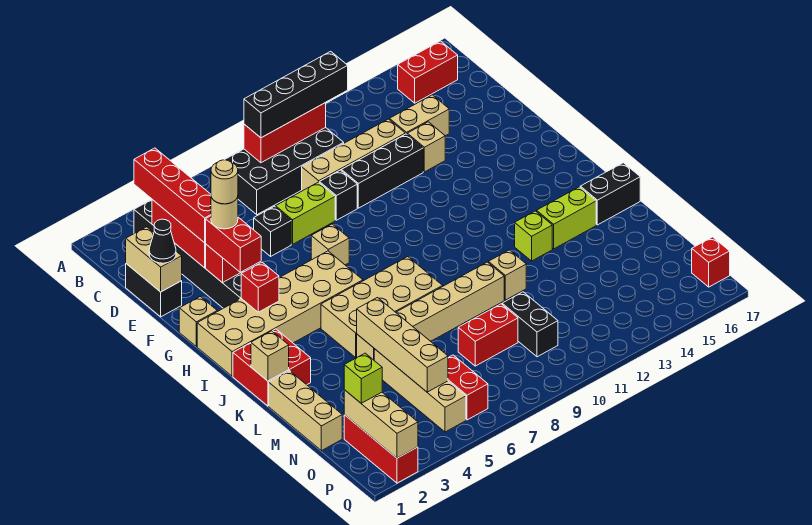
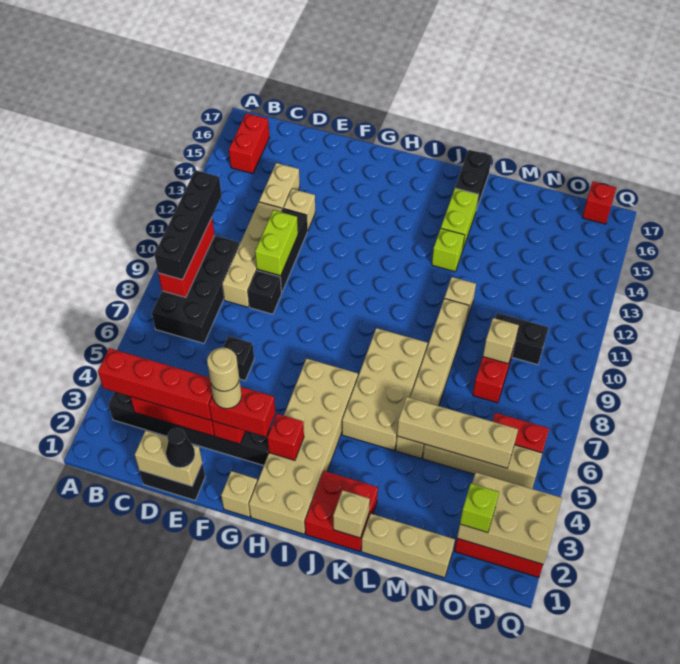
lime 1x2 brick [276,182,335,244] -> lime 1x2 brick moved to [255,210,298,276]
tan 1x1 brick [311,224,349,265] -> tan 1x1 brick moved to [483,318,519,364]
tan 1x3 brick [344,390,418,458] -> tan 2x3 brick [457,472,562,564]

